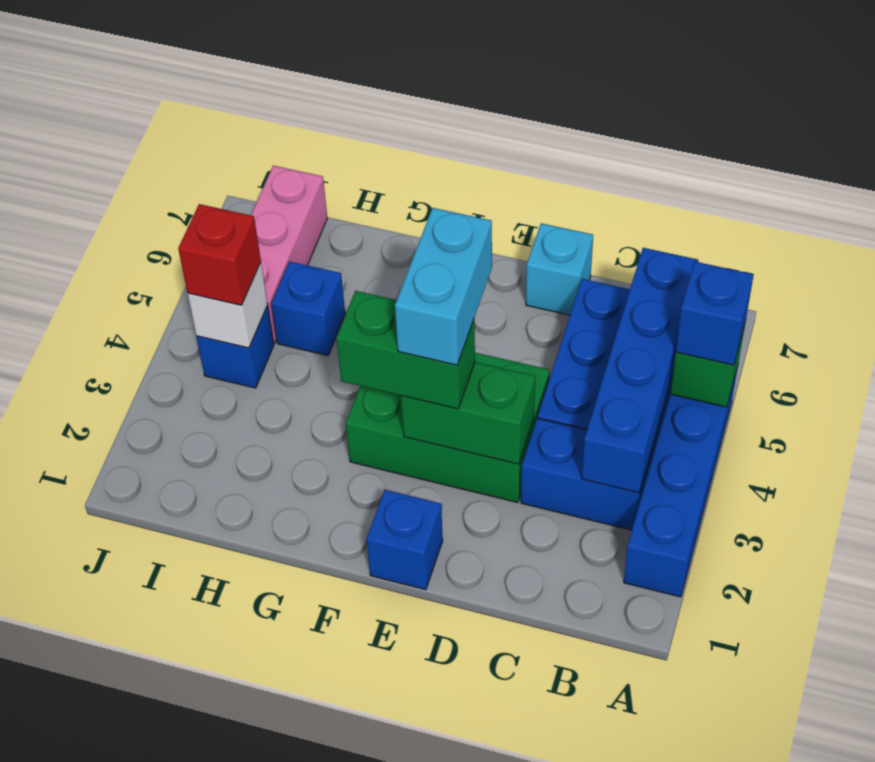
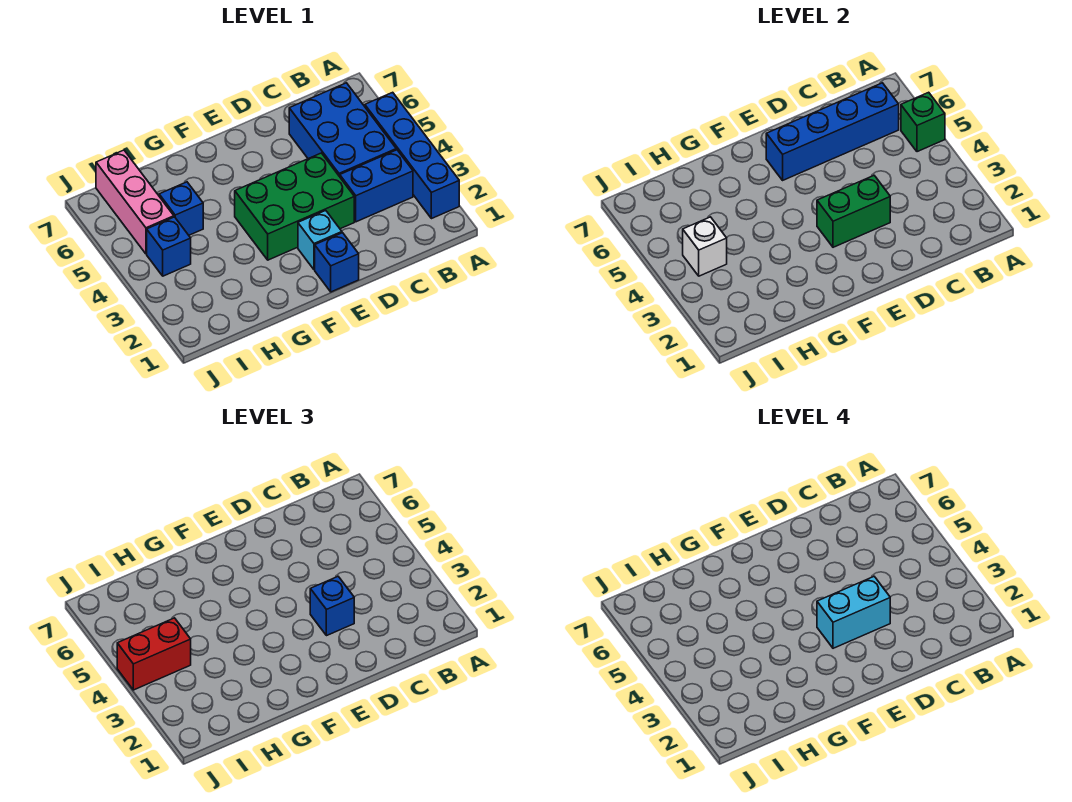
blue 1x1 brick [676,262,754,365] -> blue 1x1 brick moved to [310,577,354,636]
blue 1x4 brick [582,248,699,493] -> blue 1x4 brick turned to [766,83,899,180]
cyan 1x1 brick [526,223,593,315] -> cyan 1x1 brick moved to [298,210,342,270]
green 1x2 brick [336,291,475,409] -> none
cyan 1x2 brick [395,208,492,365] -> cyan 1x2 brick turned to [817,577,890,648]
red 1x1 brick [178,204,261,305] -> red 1x2 brick [117,618,191,690]

